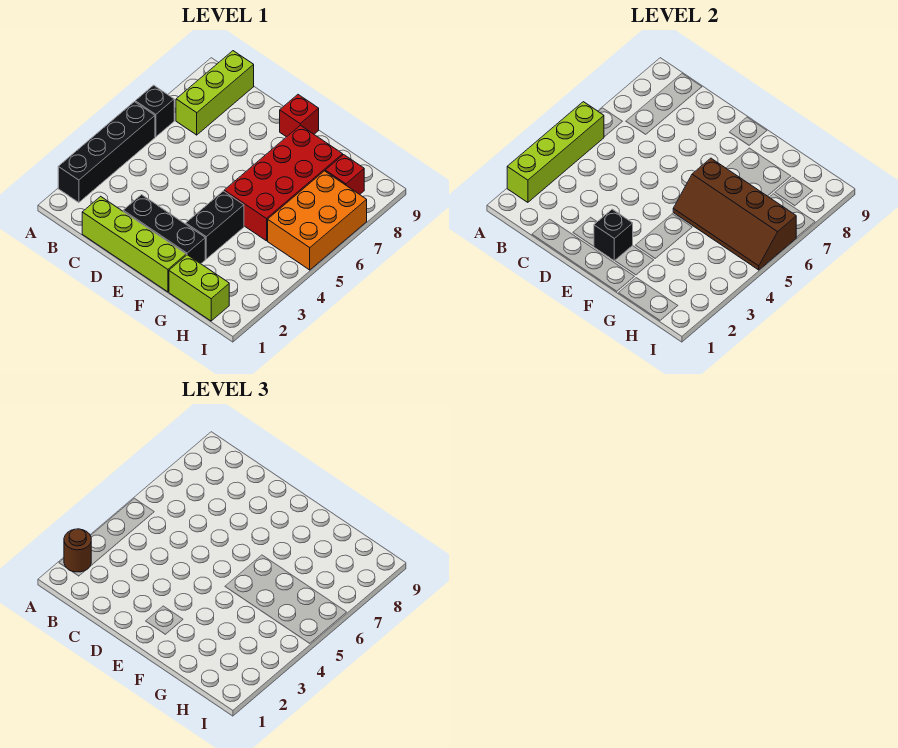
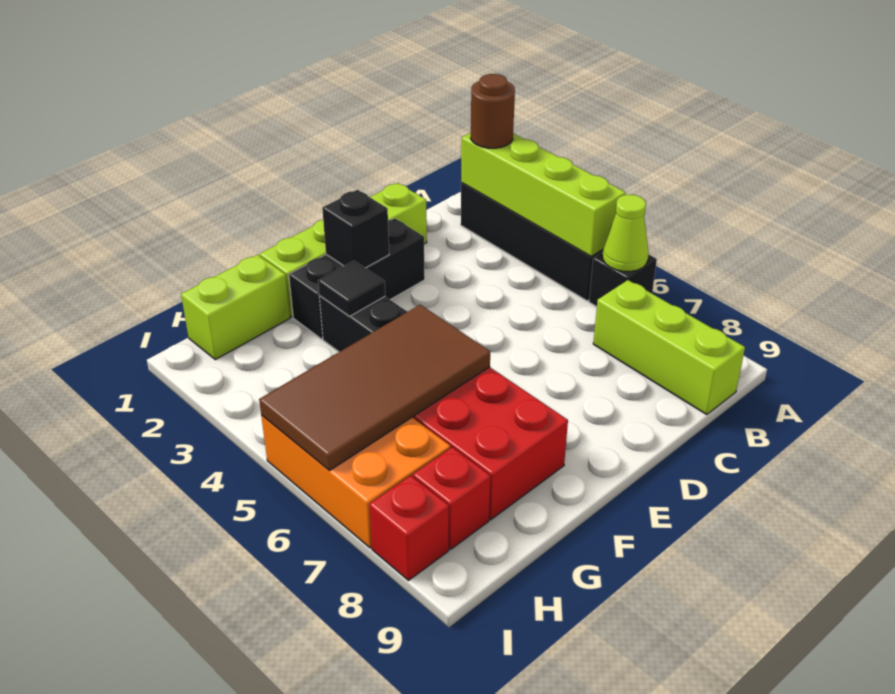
none -> lime 1x1 cone [602,195,649,272]
red 1x1 brick [280,95,319,137] -> red 1x1 brick moved to [369,476,449,580]
none -> black 1x1 tile [318,261,385,316]
brown 2x4 slope [673,158,796,270] -> brown 2x4 tile [259,305,490,470]

